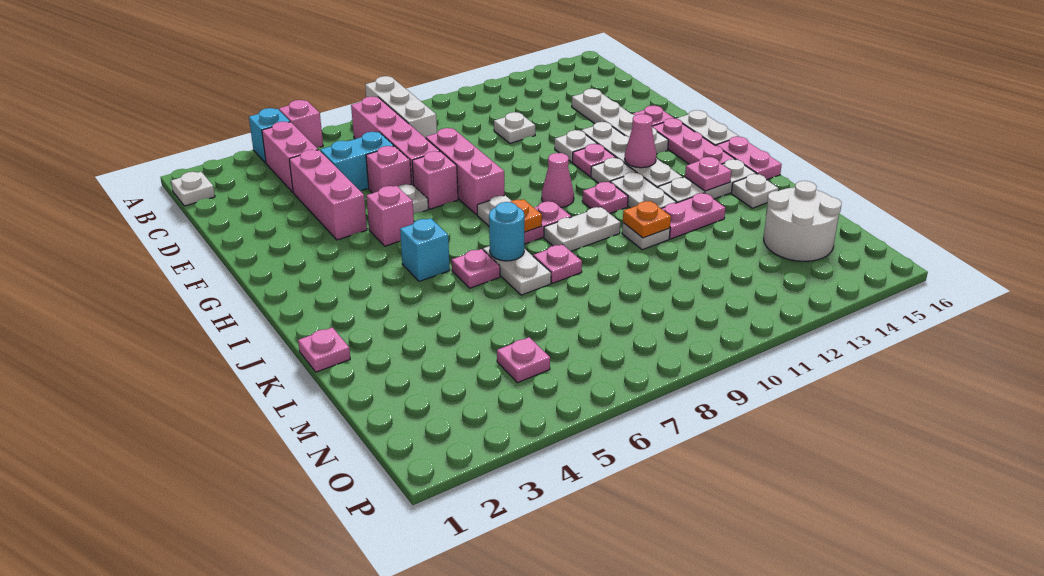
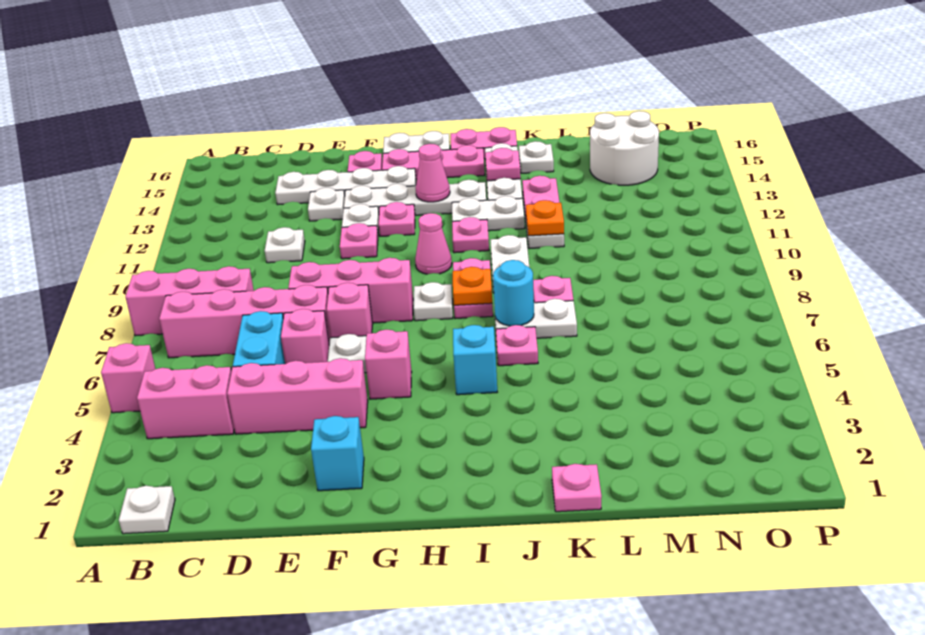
cyan 1x1 brick [249,108,290,163] -> cyan 1x1 brick moved to [311,416,364,491]
white 1x3 brick [365,76,437,138] -> pink 1x3 brick [126,266,254,336]
white 1x1 plate [591,158,636,183] -> white 1x1 plate moved to [308,188,345,221]
pink 1x1 plate [497,337,550,383] -> pink 1x1 plate moved to [340,223,378,259]

